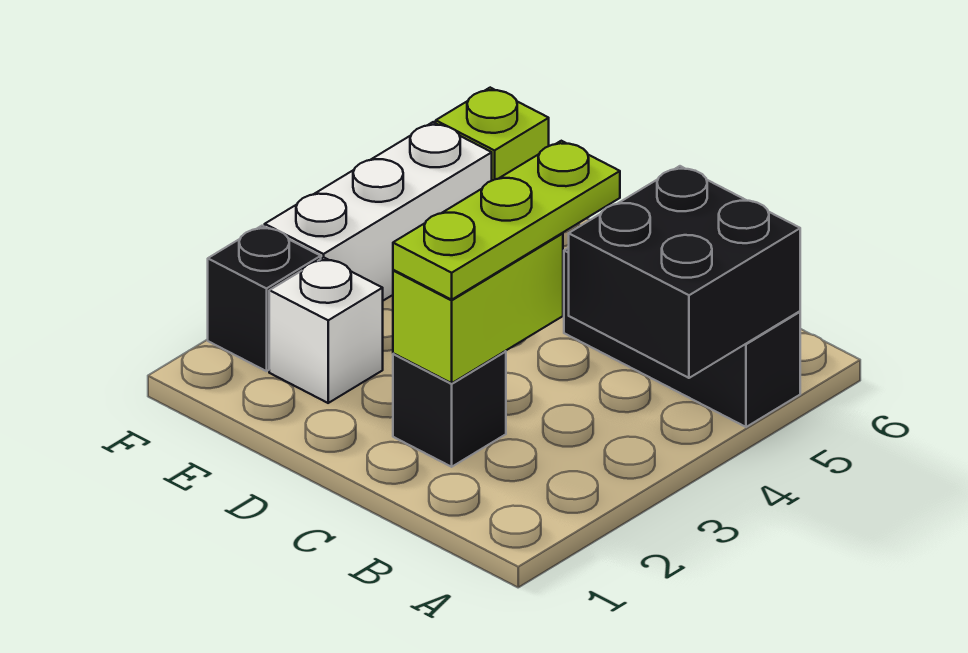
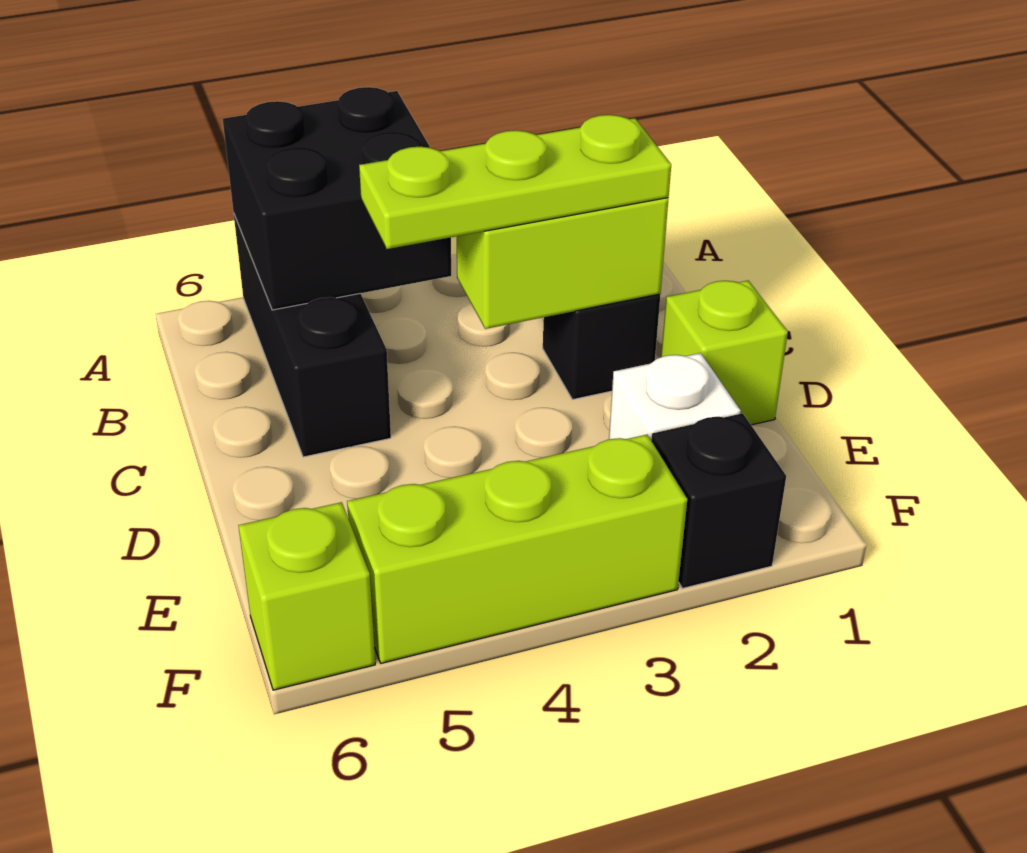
none -> lime 1x1 brick [661,281,788,425]
white 1x3 brick [265,122,492,301] -> lime 1x3 brick [347,435,687,663]

